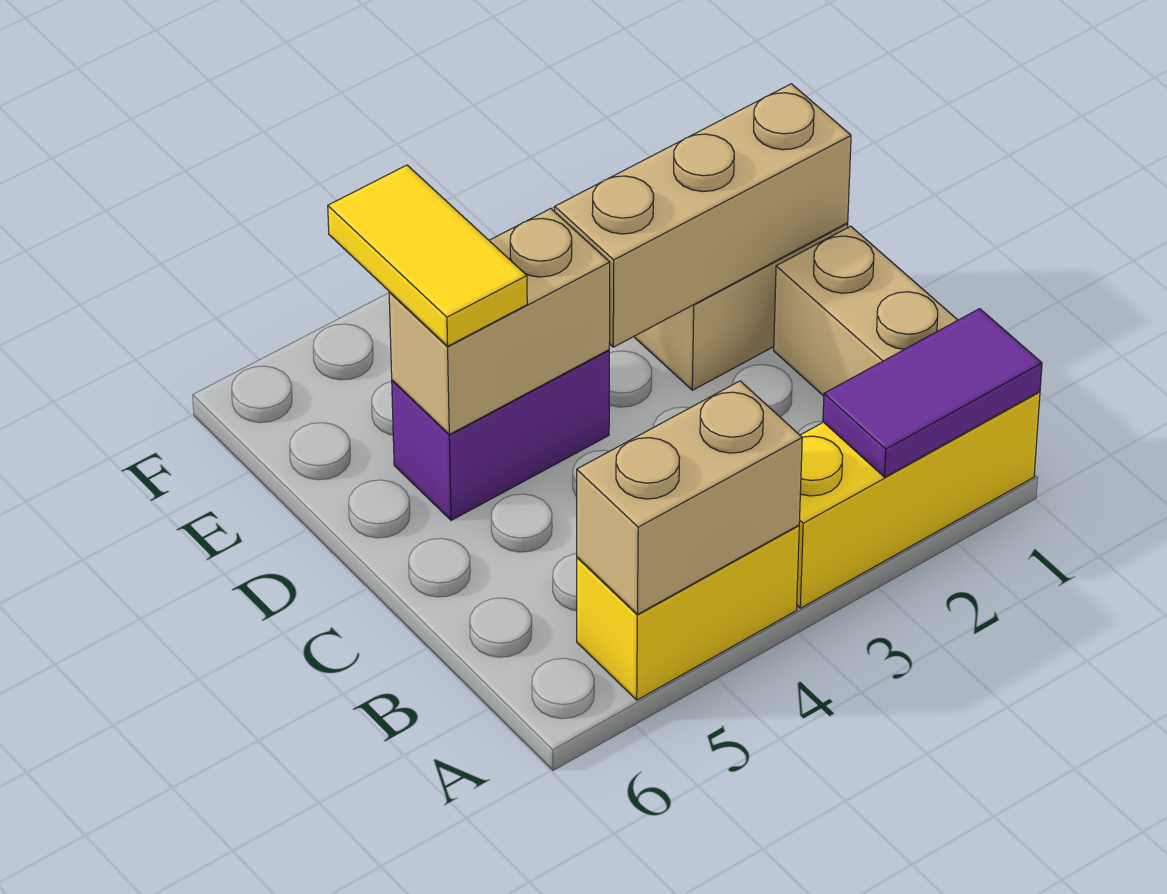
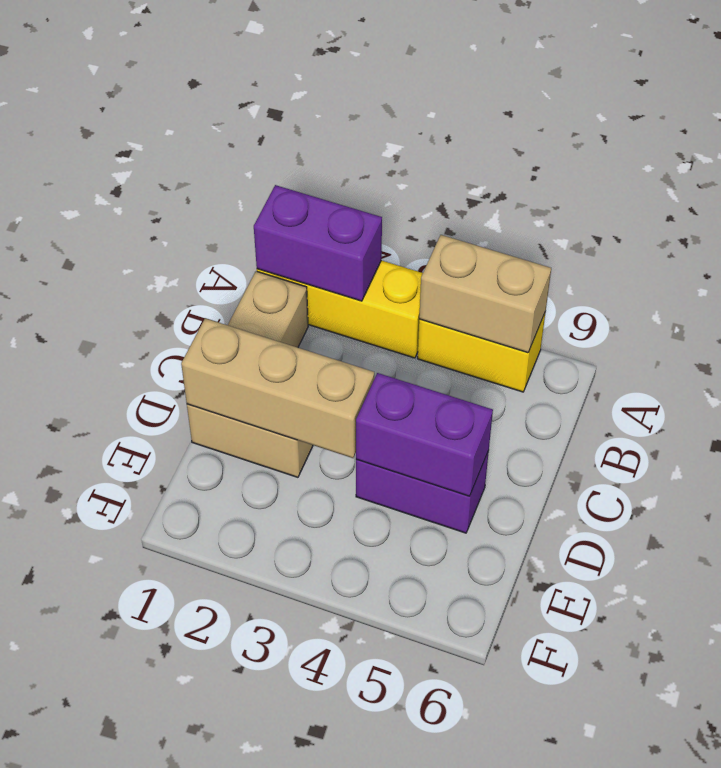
purple 1x2 tile [823,309,1042,477] -> purple 1x2 brick [254,185,382,301]
tan 1x2 brick [389,209,610,434] -> purple 1x2 brick [356,373,493,496]
yellow 1x2 tile [328,165,527,346] -> none

